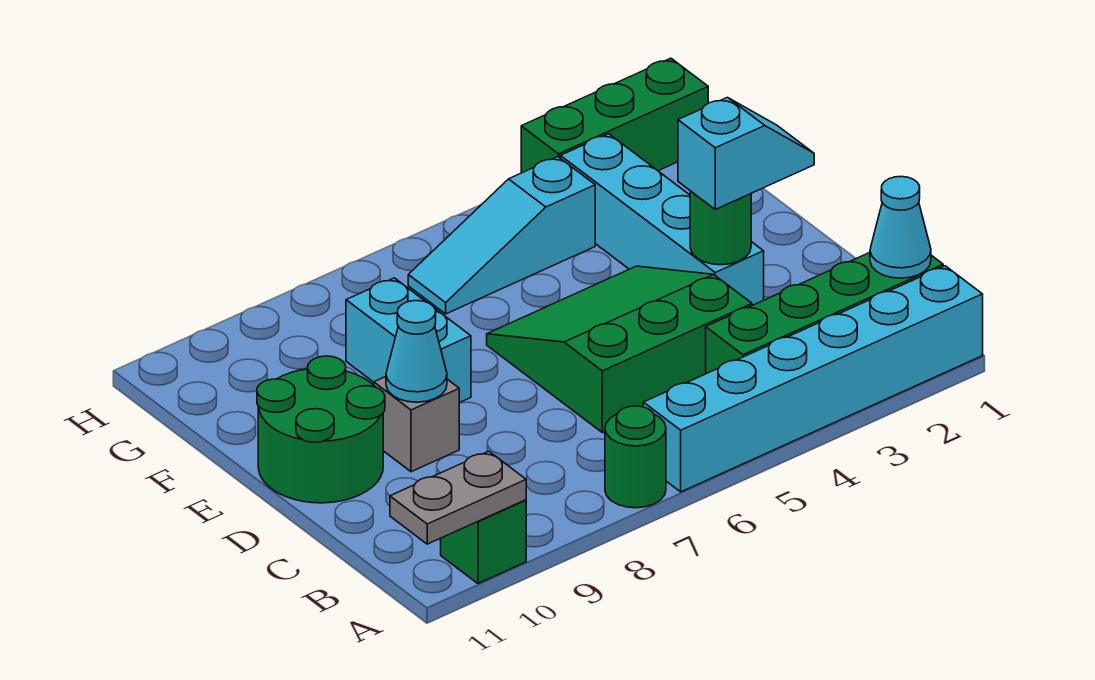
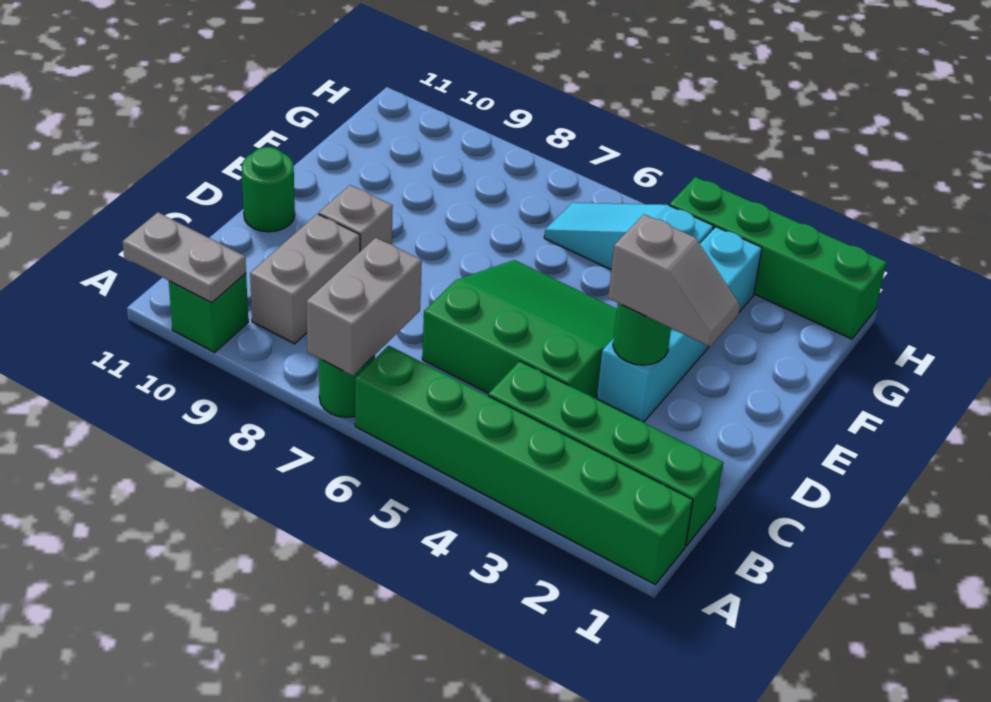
cyan 1x6 brick [643,266,983,492] -> green 1x6 brick [355,346,693,585]
none -> grey 1x2 brick [306,238,422,376]
cyan 1x1 cone [870,176,931,278] -> none
none -> grey 1x2 brick [250,214,360,344]
cyan 1x2 slope [678,97,814,209] -> grey 1x2 slope [608,214,740,347]
cyan 1x1 cone [386,301,447,402] -> none
green 2x2 round brick [257,356,385,503] -> green 1x1 round brick [242,147,295,232]
cyan 1x2 brick [346,278,471,403] -> none
green 1x3 brick [521,58,708,173] -> green 1x4 brick [669,177,887,339]

